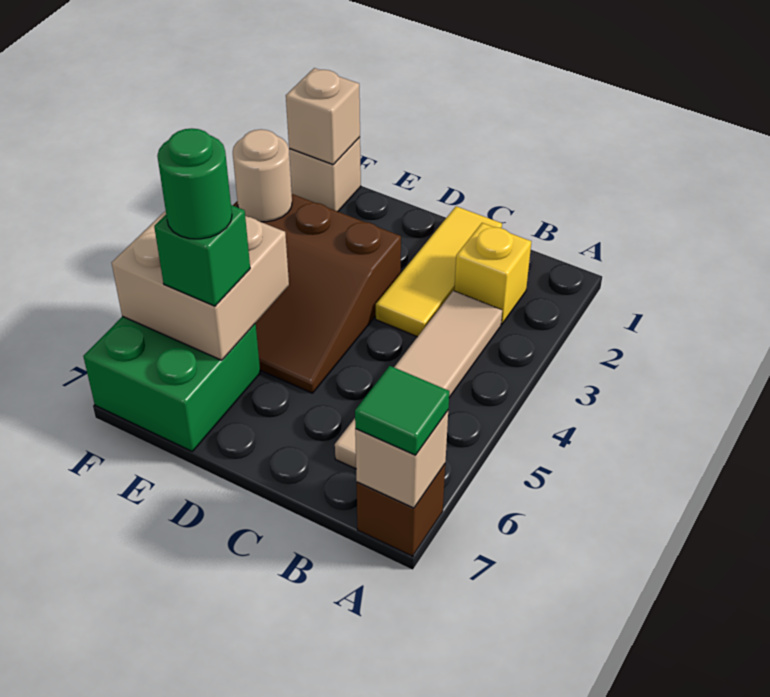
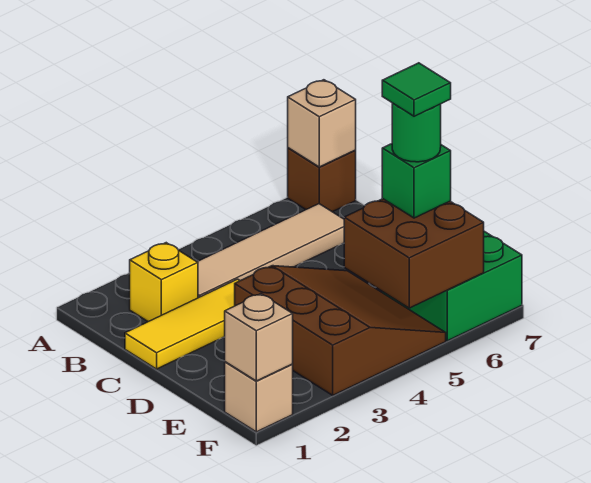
green 1x1 tile [355,366,449,455] -> green 1x1 tile moved to [382,63,451,116]
tan 2x2 brick [112,211,289,360] -> brown 2x2 brick [344,199,484,308]
tan 1x1 round brick [233,129,292,222] -> none

